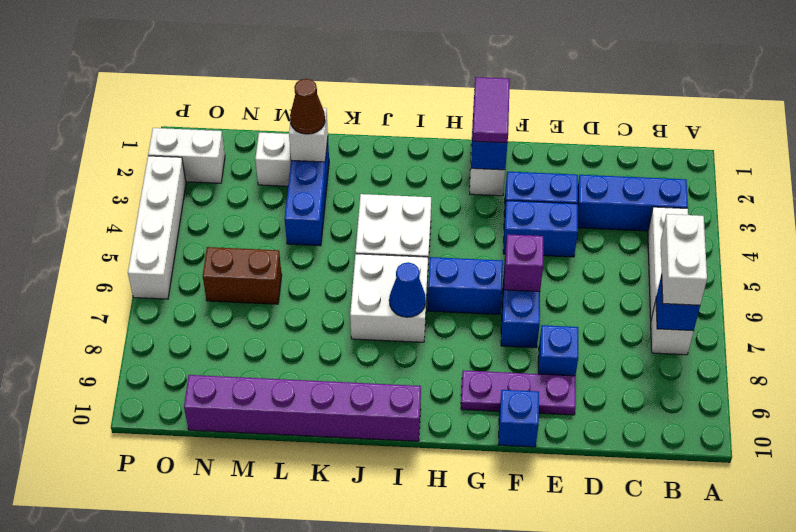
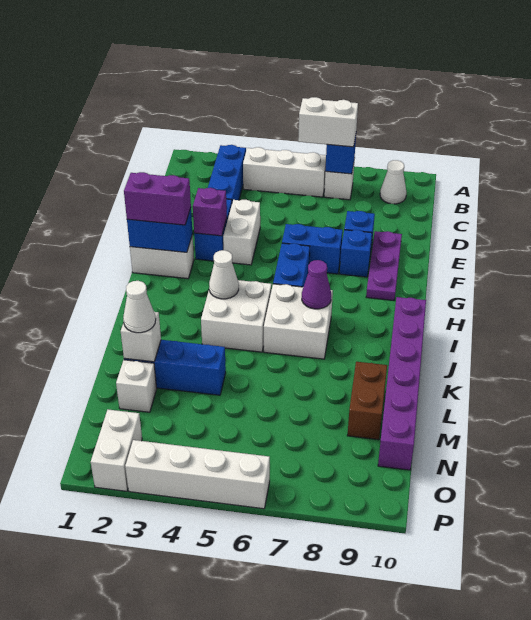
none -> white 1x1 cone [380,160,407,204]
blue 1x2 brick [503,201,578,257] -> white 1x2 brick [223,200,260,265]
purple 1x1 brick [504,234,544,291] -> purple 1x1 brick moved to [193,188,227,236]
blue 1x1 brick [499,390,539,447] -> blue 1x1 brick moved to [340,230,372,277]
purple 1x2 tile [472,77,510,143] -> purple 1x2 brick [124,172,191,225]
none -> white 1x1 cone [209,250,239,299]
blue 1x1 cone [389,262,426,317] -> purple 1x1 cone [302,260,331,309]
brown 1x1 cone [290,79,325,134] -> white 1x1 cone [123,281,156,333]
brown 1x2 brick [203,247,282,304] -> brown 1x2 brick moved to [347,362,387,440]

